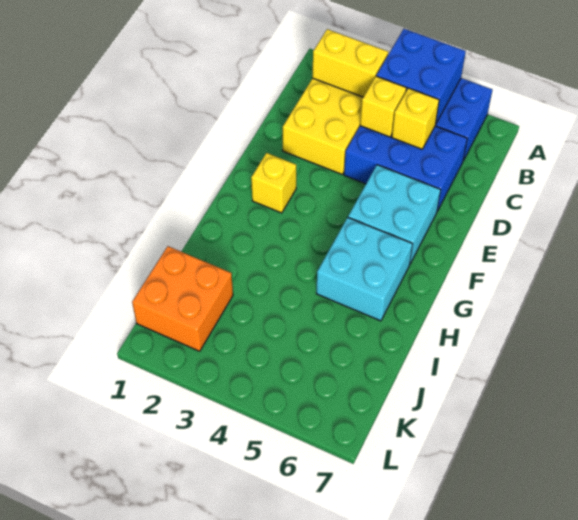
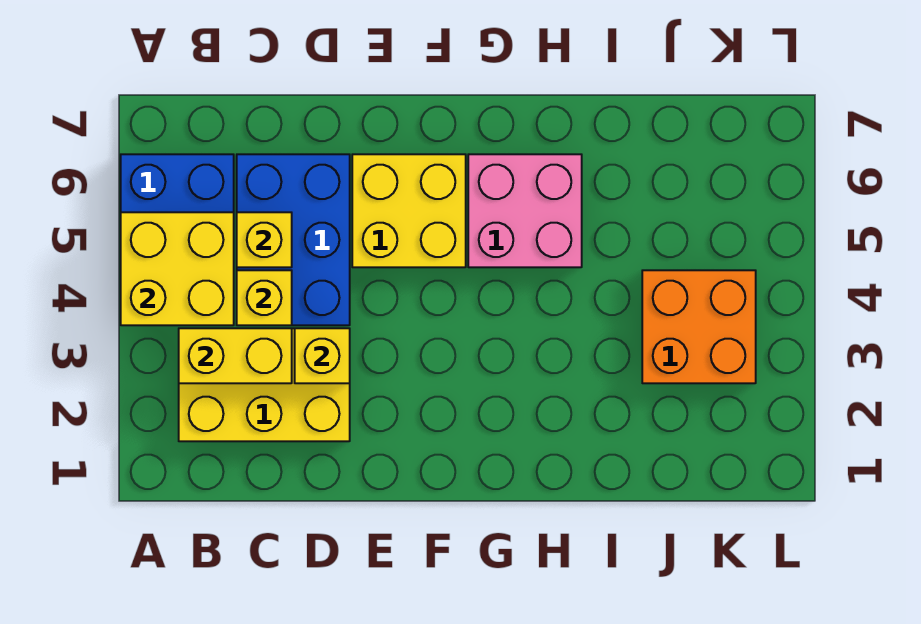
blue 2x2 brick [376,29,466,125] -> yellow 2x2 brick [121,212,234,325]
yellow 1x2 brick [312,29,388,97] -> yellow 1x2 brick turned to [179,328,292,383]
cyan 2x2 brick [348,165,441,265] -> yellow 2x2 brick [352,154,466,267]
yellow 1x1 brick [251,153,296,213] -> yellow 1x1 brick moved to [295,328,350,383]
cyan 2x2 brick [316,217,413,321] -> pink 2x2 brick [468,154,582,267]
orange 2x2 brick [132,246,233,351] -> orange 2x2 brick moved to [642,270,756,383]

